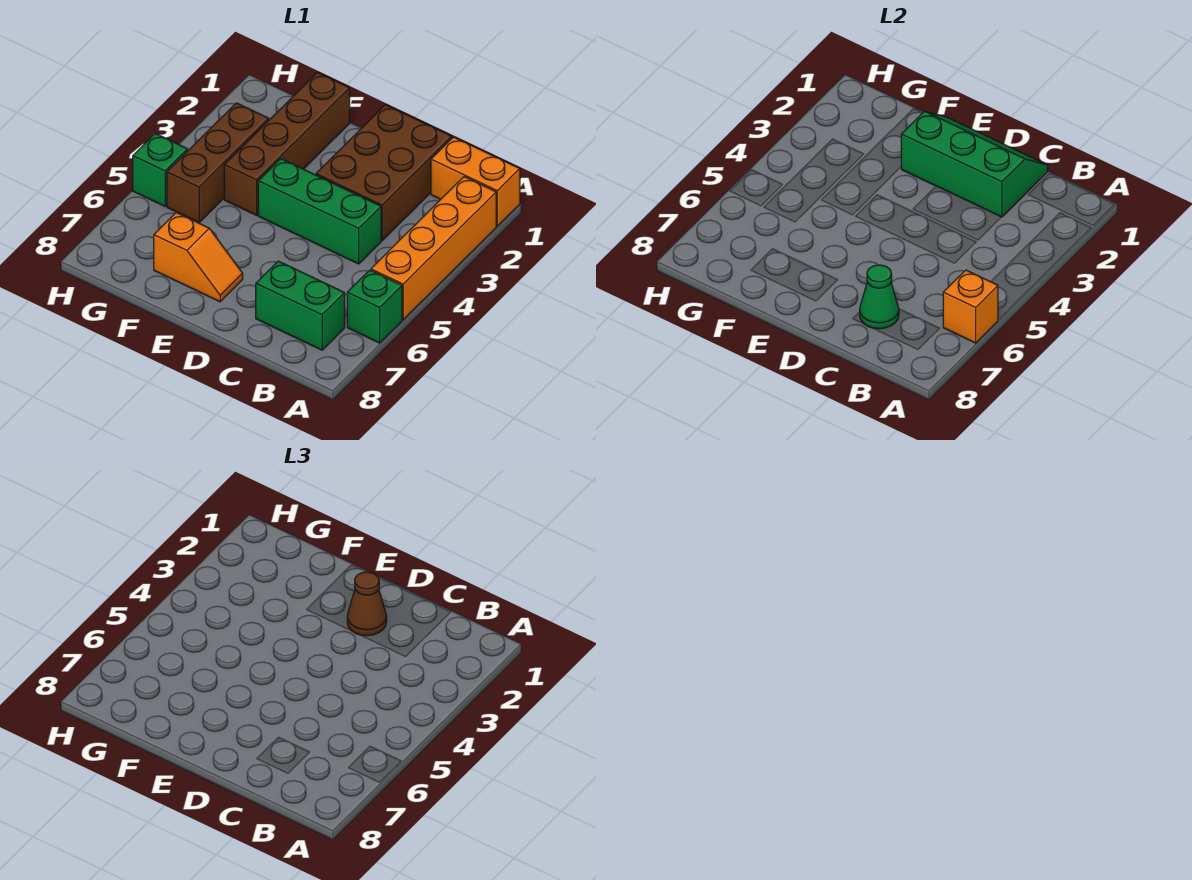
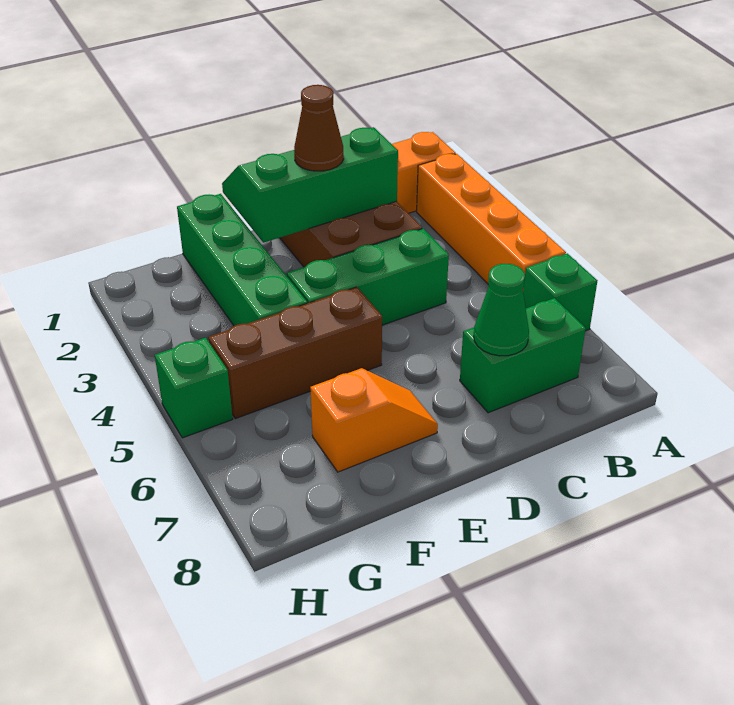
orange 1x1 brick [943,270,998,343] -> none
brown 1x4 brick [224,72,350,215] -> green 1x4 brick [177,194,307,326]
brown 1x3 brick [167,103,269,223] -> brown 1x3 brick turned to [208,287,382,418]

